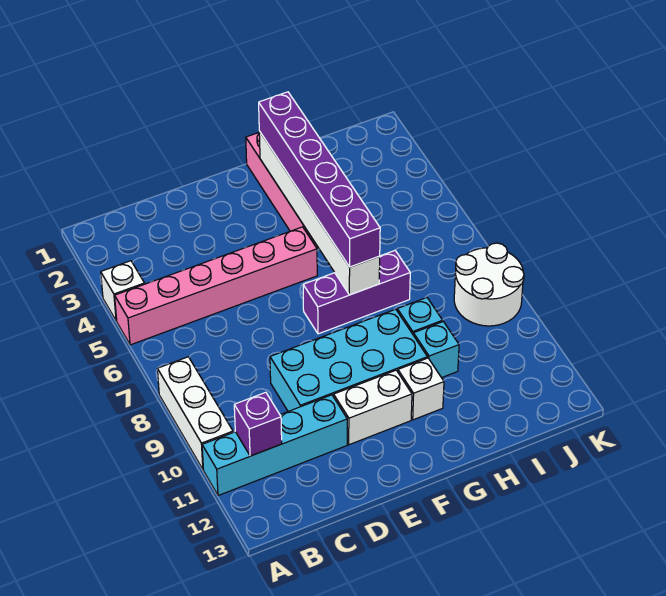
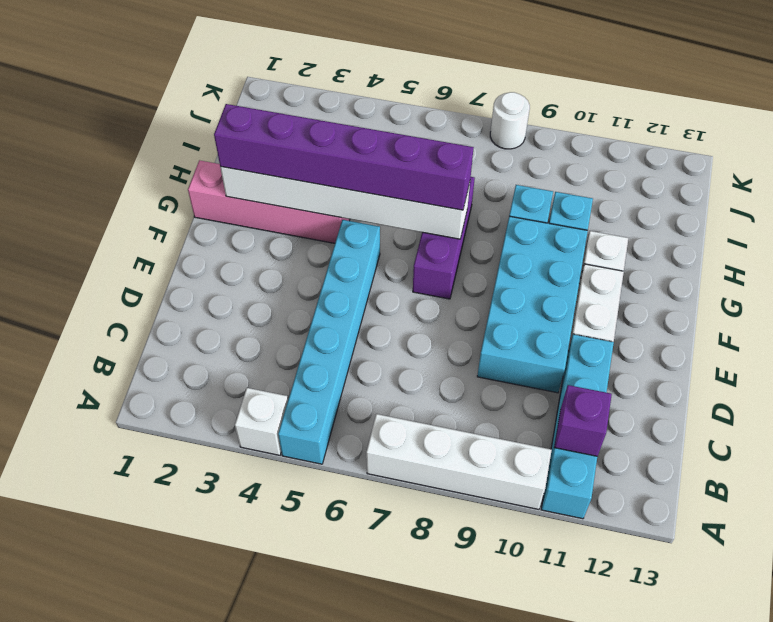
pink 1x6 brick [115,227,317,345] -> cyan 1x6 brick [278,220,380,464]
white 1x3 brick [157,357,233,469] -> white 1x4 brick [366,414,552,509]
white 2x2 round brick [454,243,524,326] -> white 1x1 round brick [490,92,530,149]

